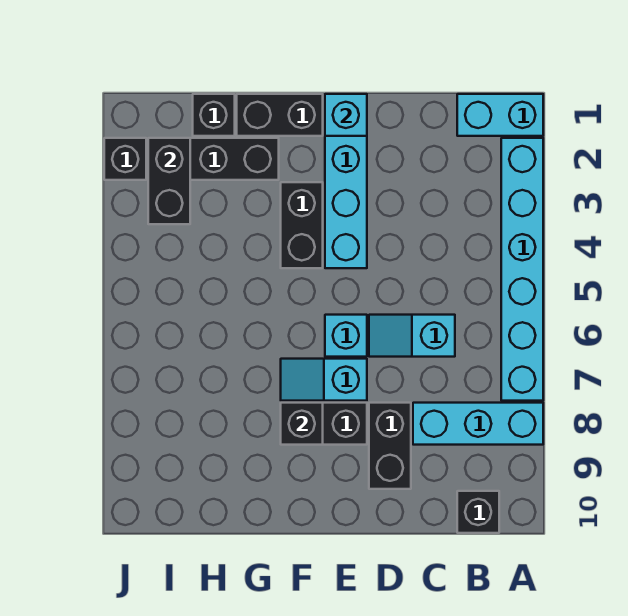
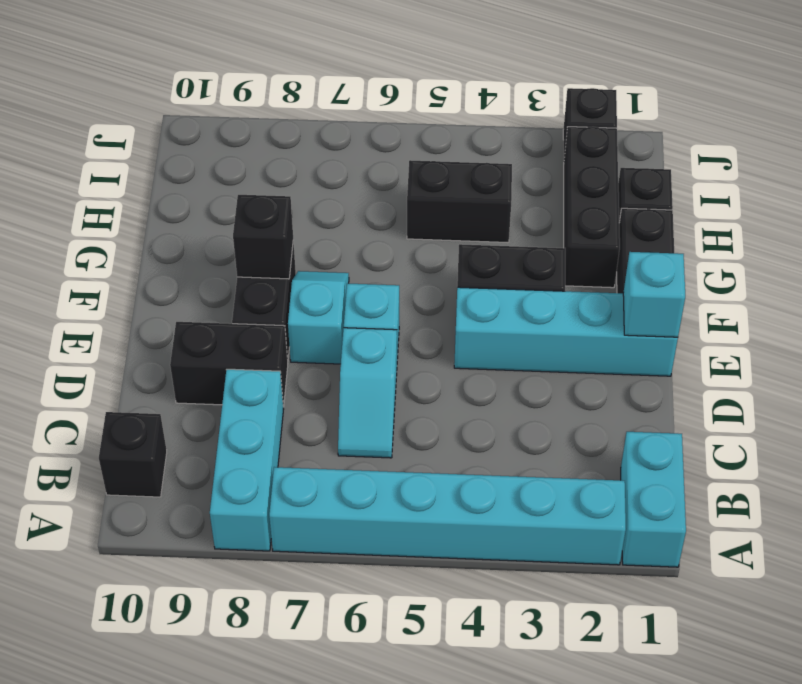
cyan 1x2 slope [369,315,455,357] -> cyan 1x2 slope turned to [338,328,397,458]
black 1x2 brick [148,138,190,224] -> black 1x2 brick moved to [407,160,512,243]

